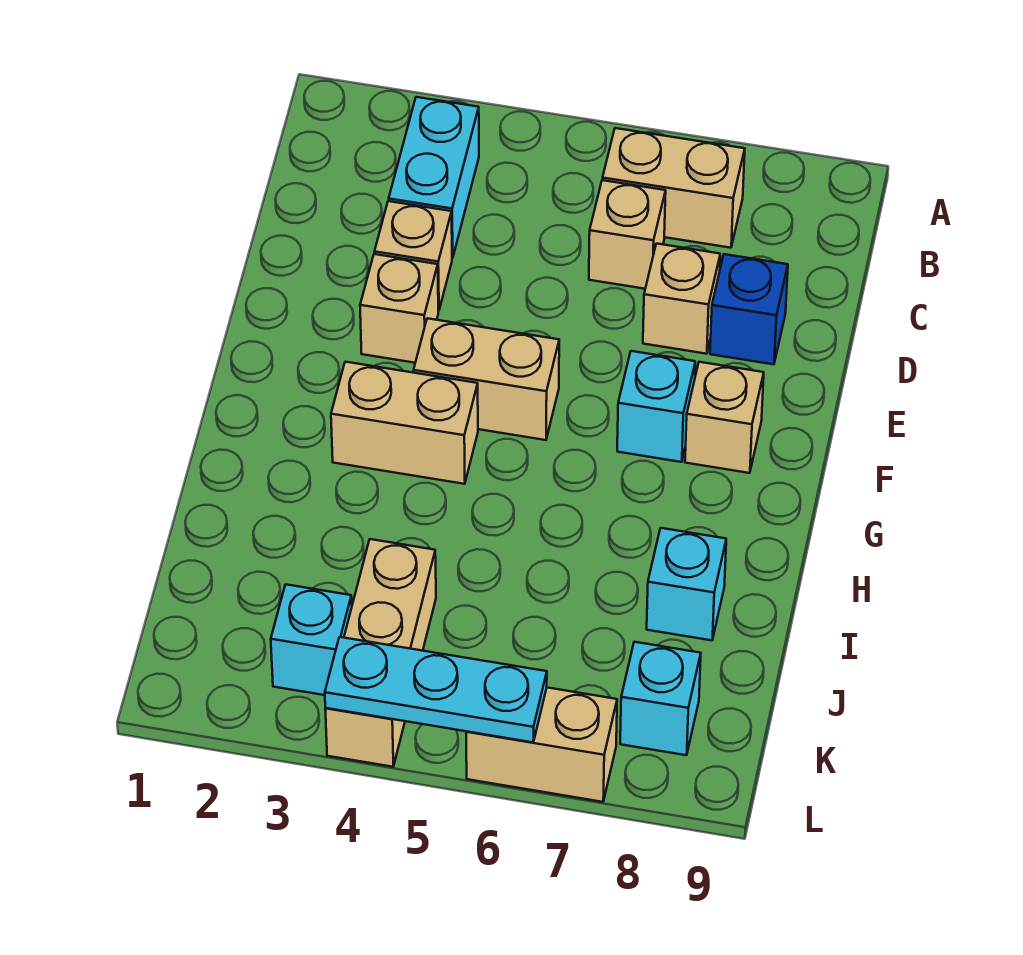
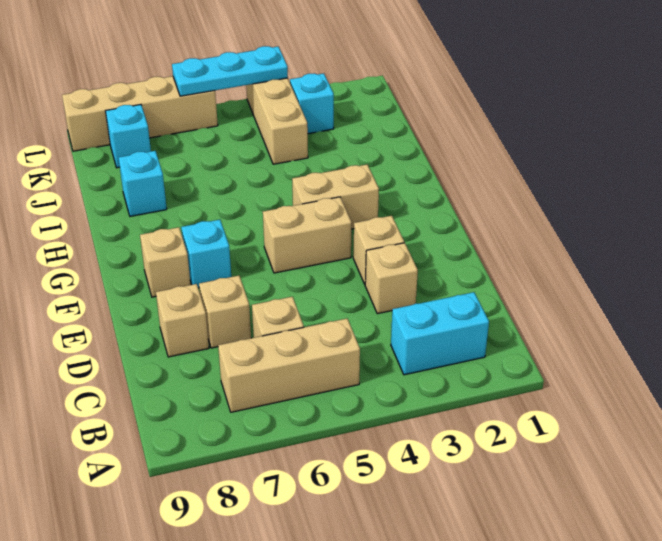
cyan 1x2 brick [389,97,479,258] -> cyan 1x2 brick turned to [391,292,489,375]
tan 1x2 brick [602,128,745,248] -> tan 1x3 brick [218,319,360,412]
blue 1x1 brick [710,254,788,364] -> tan 1x1 brick [156,284,209,357]
tan 1x2 brick [466,688,617,802] -> tan 1x4 brick [62,76,218,151]

